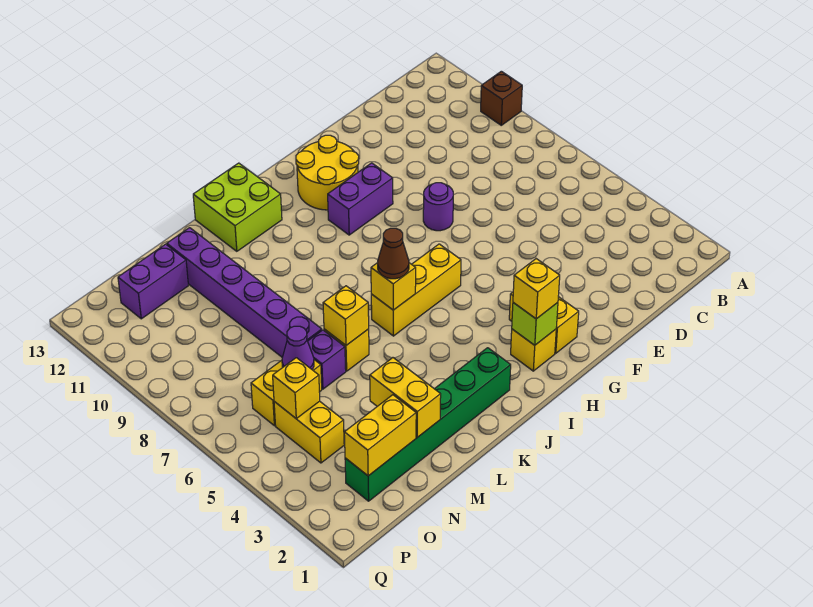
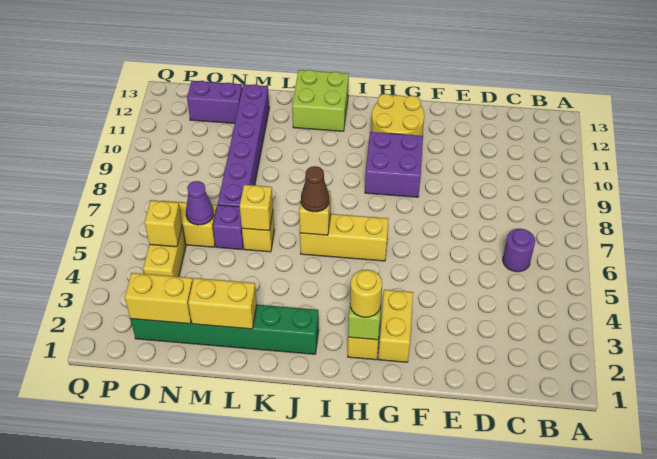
brown 1x1 brick [481,71,522,125] -> none
purple 1x1 round brick [423,183,453,231] -> purple 1x1 round brick moved to [503,229,535,272]
purple 1x2 brick [328,163,393,235] -> purple 2x2 brick [365,132,423,197]
yellow 1x1 brick [513,259,560,319] -> yellow 1x1 round brick [350,270,382,317]
yellow 1x2 brick [370,358,441,437] -> yellow 1x2 brick turned to [188,278,257,329]

